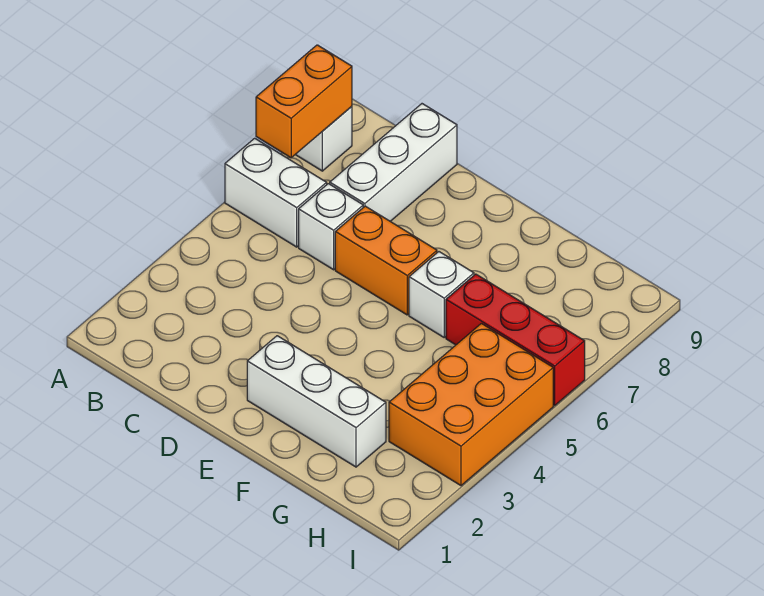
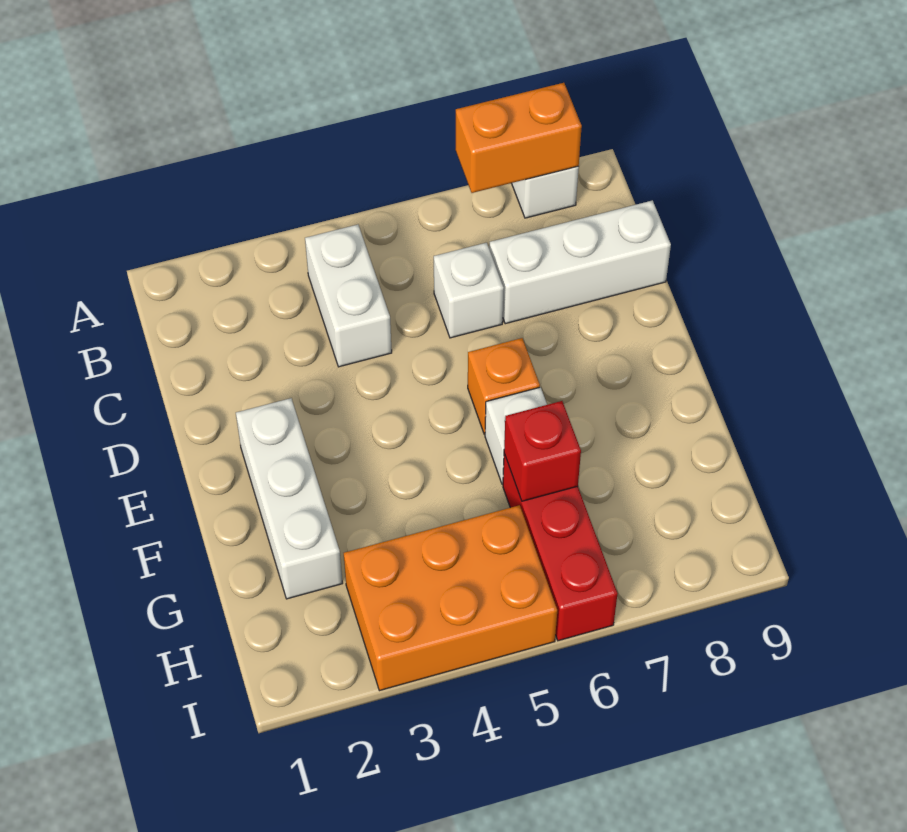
white 1x2 brick [225,138,327,247] -> white 1x2 brick moved to [305,225,392,367]
orange 1x2 brick [335,206,437,315] -> orange 1x1 brick [468,338,540,434]
none -> red 1x1 brick [504,401,581,501]

